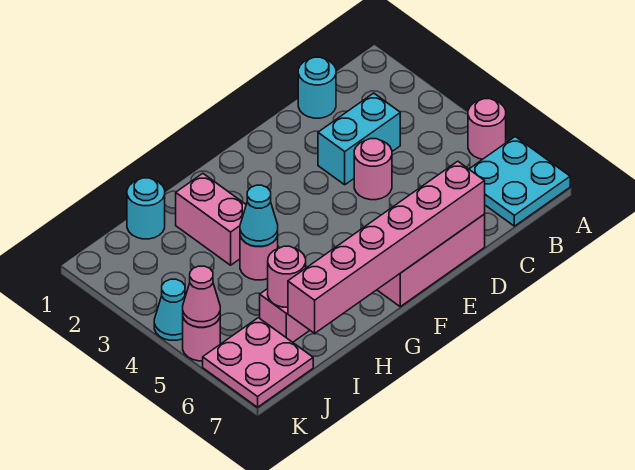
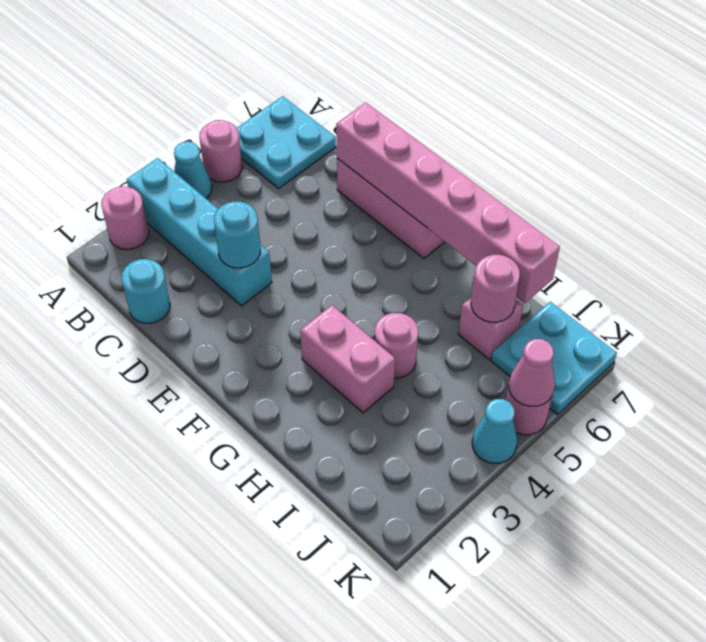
cyan 1x2 brick [318,93,400,185] -> cyan 1x4 brick [127,158,272,306]
pink 1x1 round brick [354,139,392,200] -> pink 1x1 round brick moved to [101,187,149,249]
pink 1x2 brick [176,173,246,265] -> pink 1x2 brick turned to [300,305,395,413]
cyan 1x1 cone [240,185,278,246] -> cyan 1x1 cone moved to [174,142,212,199]
cyan 1x1 round brick [127,178,165,239] -> cyan 1x1 round brick moved to [214,202,260,268]
pink 2x2 plate [203,318,313,407] -> cyan 2x2 plate [491,302,617,414]

